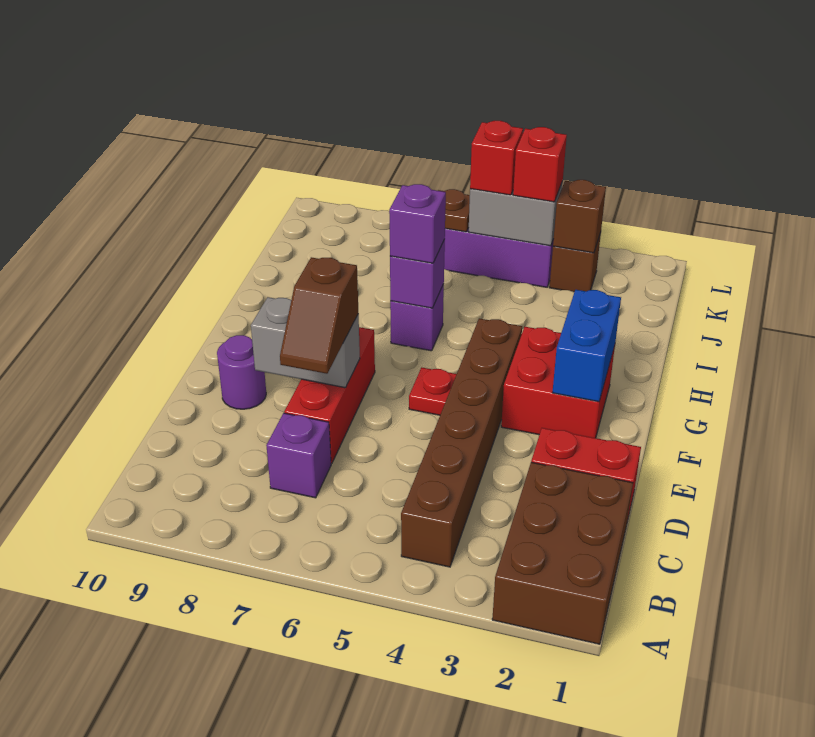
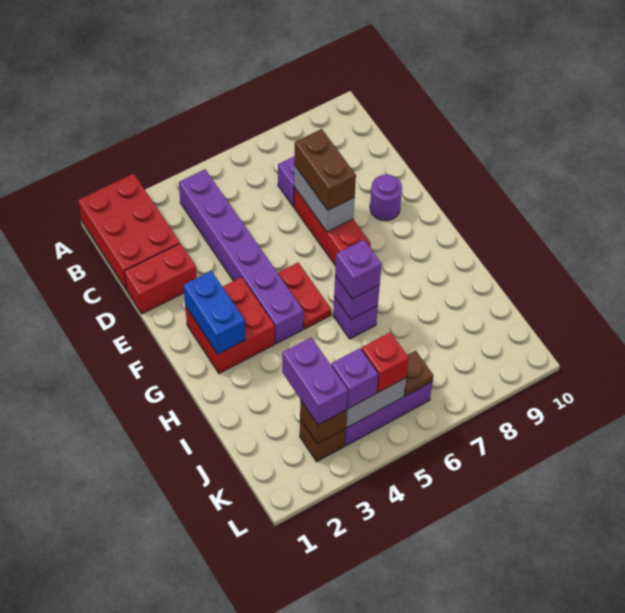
brown 2x3 brick [492,462,633,644] -> red 2x3 brick [78,174,180,290]
brown 1x6 brick [401,318,522,567] -> purple 1x6 brick [179,169,303,344]
brown 1x2 slope [280,257,358,374] -> brown 1x2 brick [294,129,356,210]
grey 1x2 brick [251,297,360,388] -> grey 1x2 brick turned to [294,165,355,232]
red 1x1 plate [409,367,457,415] -> red 1x2 plate [278,263,331,329]
none -> purple 1x2 brick [282,337,348,425]
red 1x1 brick [513,127,567,202] -> purple 1x1 brick [331,348,378,409]

